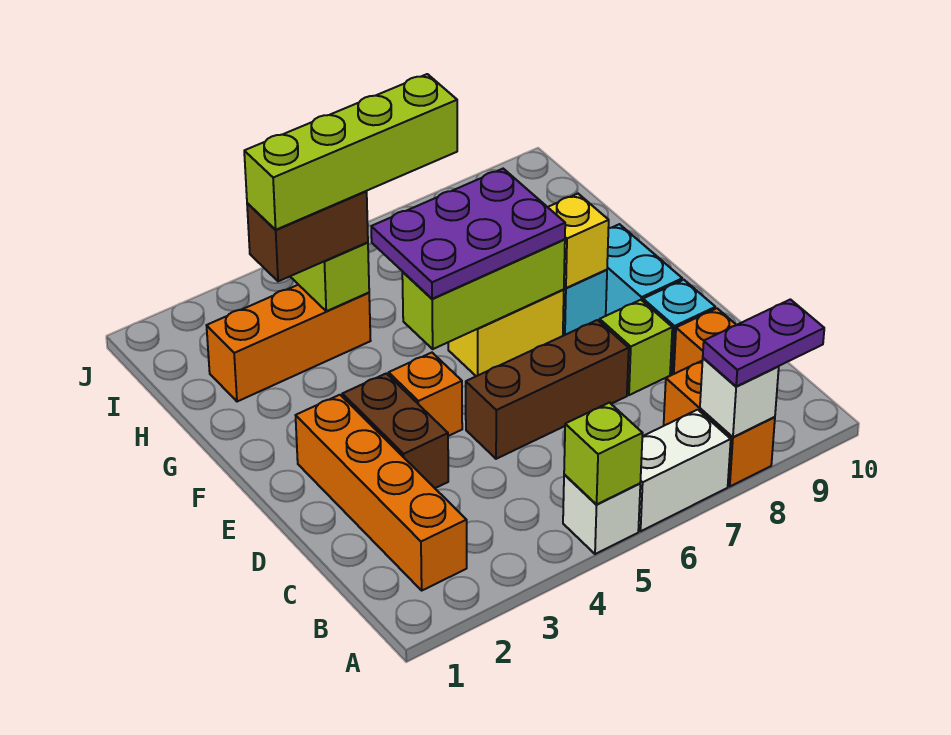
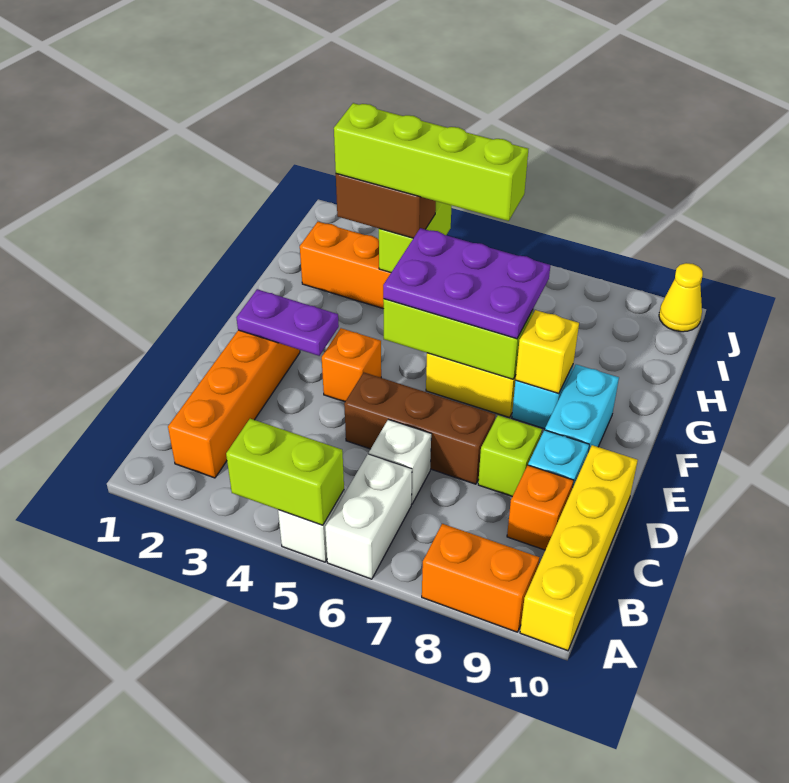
lime 1x1 brick [564,403,643,504] -> lime 1x2 brick [226,419,344,525]
white 1x2 brick [638,410,731,531] -> white 1x2 brick turned to [325,454,412,579]
orange 1x2 brick [664,360,775,486] -> orange 1x2 brick turned to [422,524,539,632]
white 1x1 brick [700,358,779,437] -> white 1x1 brick moved to [369,420,431,504]
purple 1x2 plate [703,299,824,386] -> purple 1x2 plate moved to [236,289,339,356]
none -> yellow 1x4 brick [520,445,638,651]
brown 1x2 brick [342,373,448,488] -> none
none -> yellow 1x1 cone [659,263,703,332]

